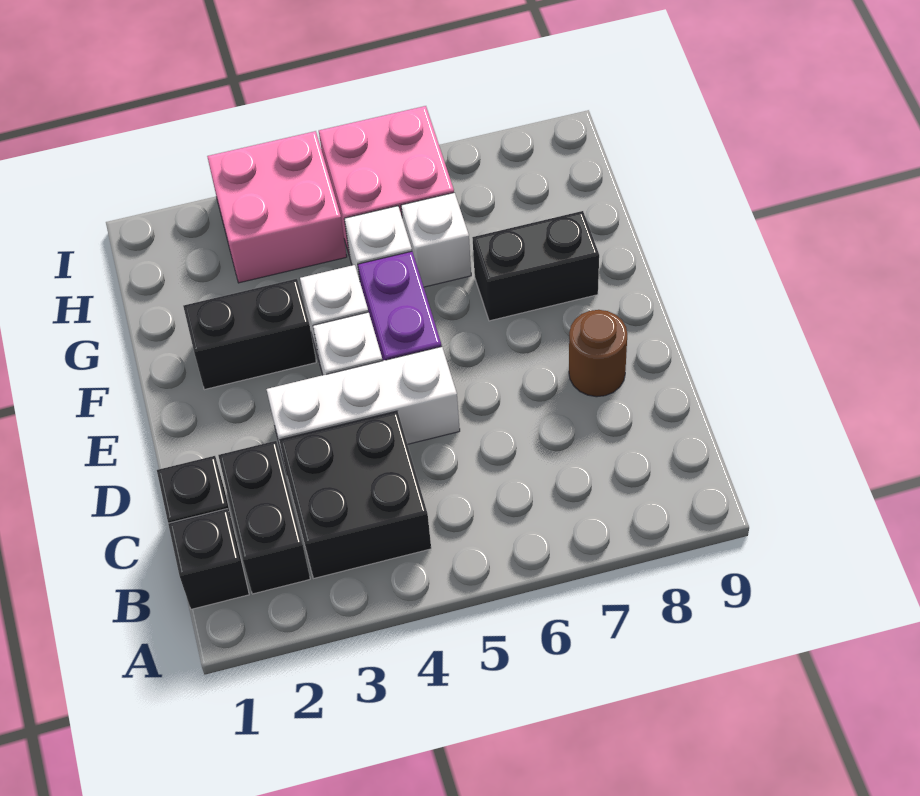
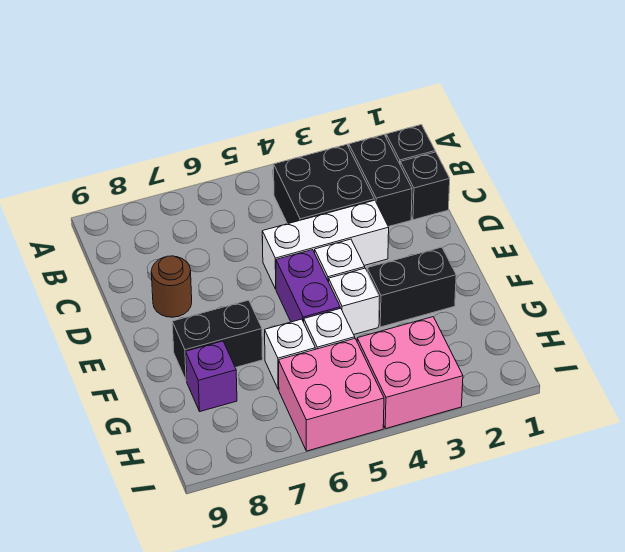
none -> purple 1x1 brick [186,341,237,411]

